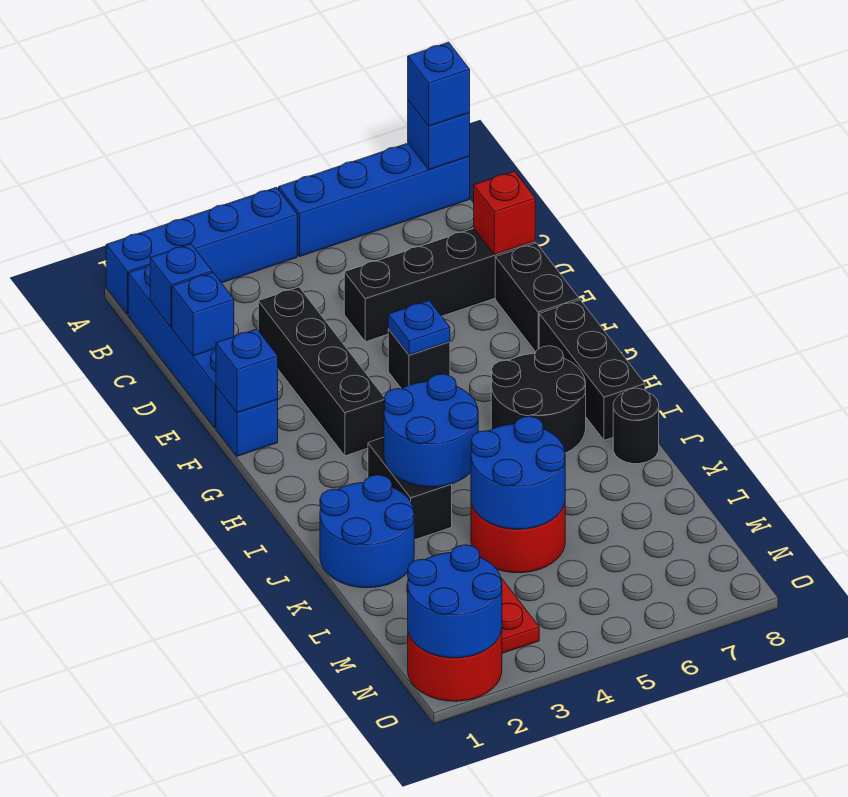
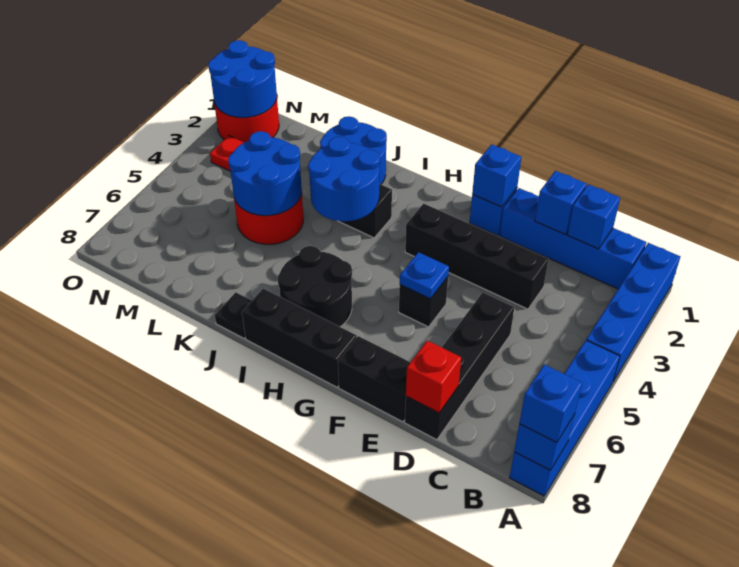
black 1x1 round brick [613,388,659,464] -> black 1x1 plate [215,292,252,338]

